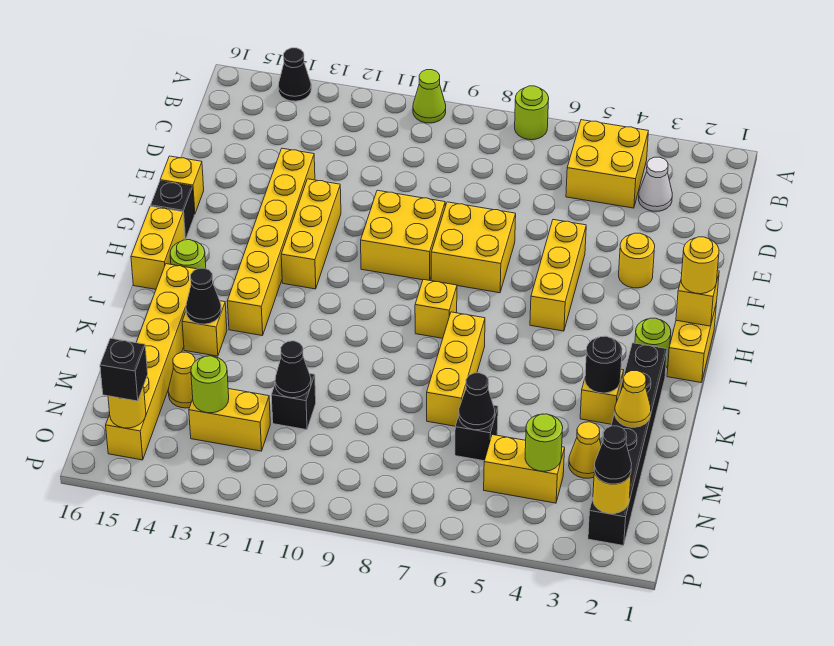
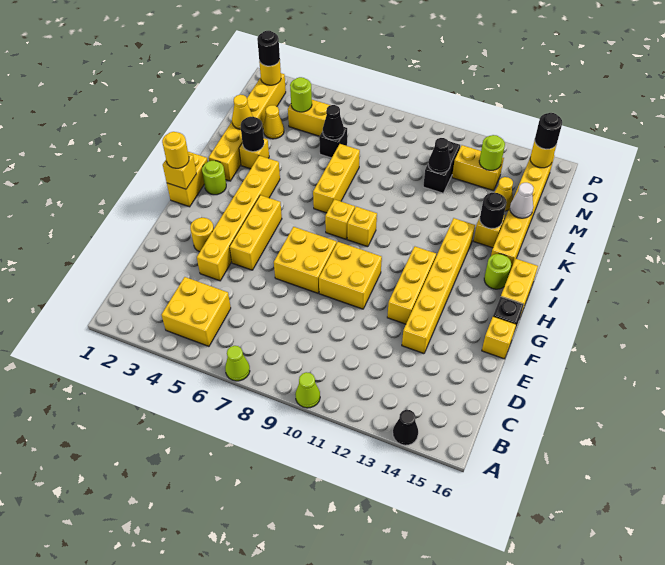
lime 1x1 round brick [515,86,549,140] -> lime 1x1 cone [225,346,250,381]
white 1x1 cone [639,157,672,211] -> white 1x1 cone moved to [510,183,534,218]
none -> yellow 1x6 brick [197,156,280,281]
none -> yellow 1x1 brick [347,207,377,247]
black 1x6 brick [588,343,667,546] -> yellow 1x6 brick [209,73,286,181]
black 1x1 cone [186,268,221,324] -> black 1x1 round brick [480,193,507,229]
black 1x1 brick [271,374,316,430] -> black 1x2 brick [423,141,460,193]
black 1x1 cone [594,426,632,484] -> black 1x1 round brick [257,31,280,66]
black 1x1 brick [100,338,148,401] -> black 1x1 round brick [535,113,562,149]

